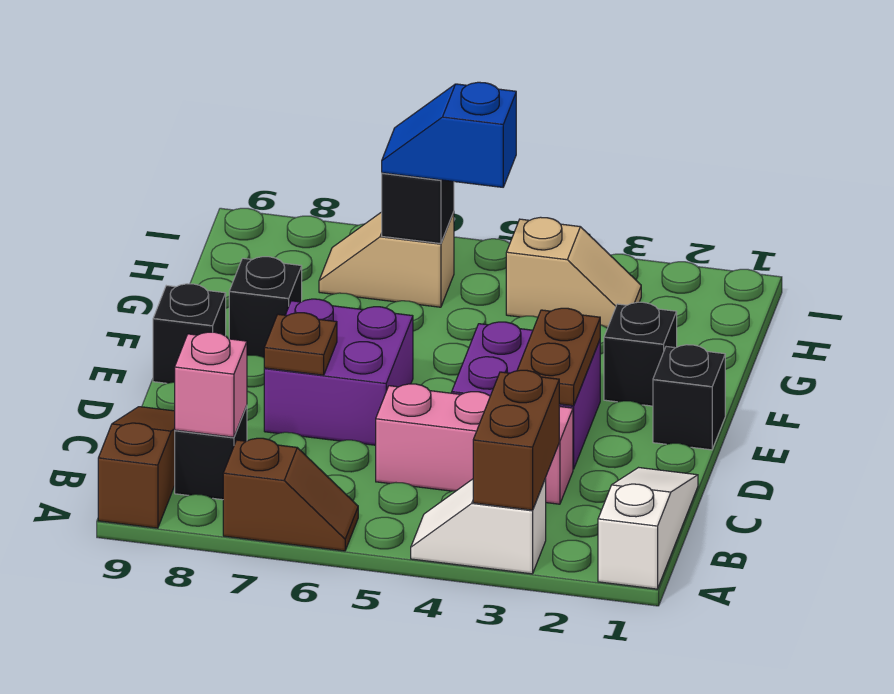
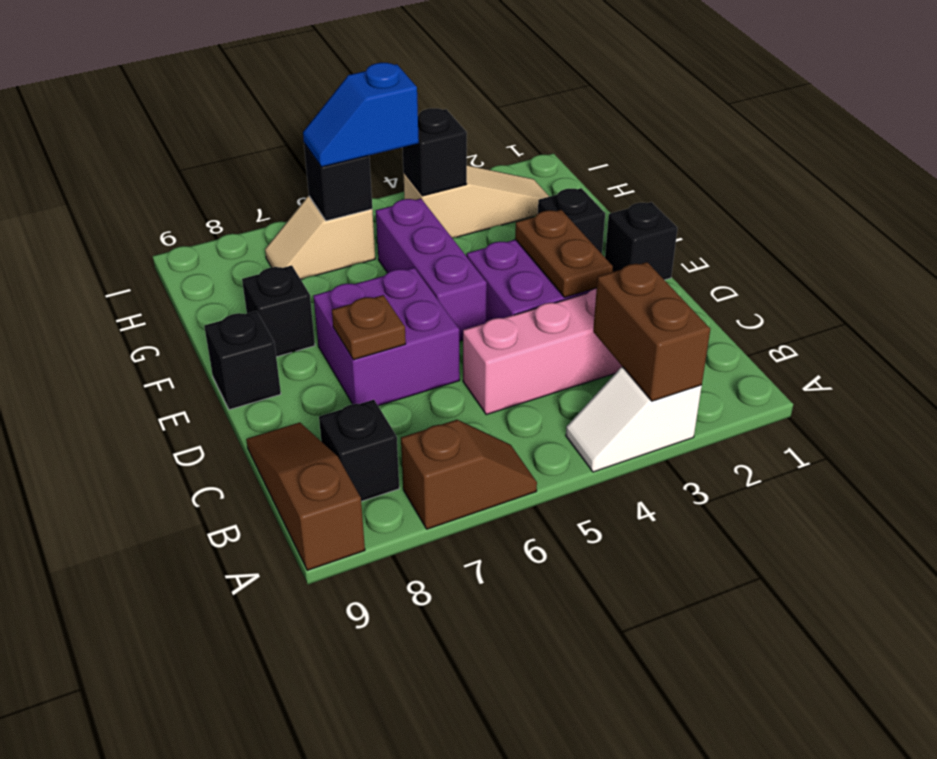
white 1x3 slope [598,468,698,589] -> none
pink 1x1 brick [175,332,247,437] -> none
none -> purple 1x3 brick [376,199,487,341]
tan 1x2 slope [506,217,641,328] -> tan 1x3 slope [403,165,549,238]
none -> black 1x1 brick [402,108,467,196]

